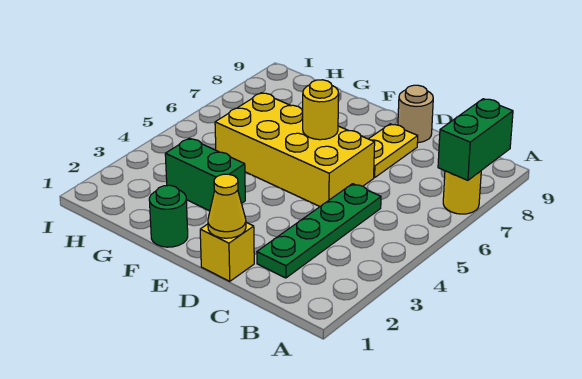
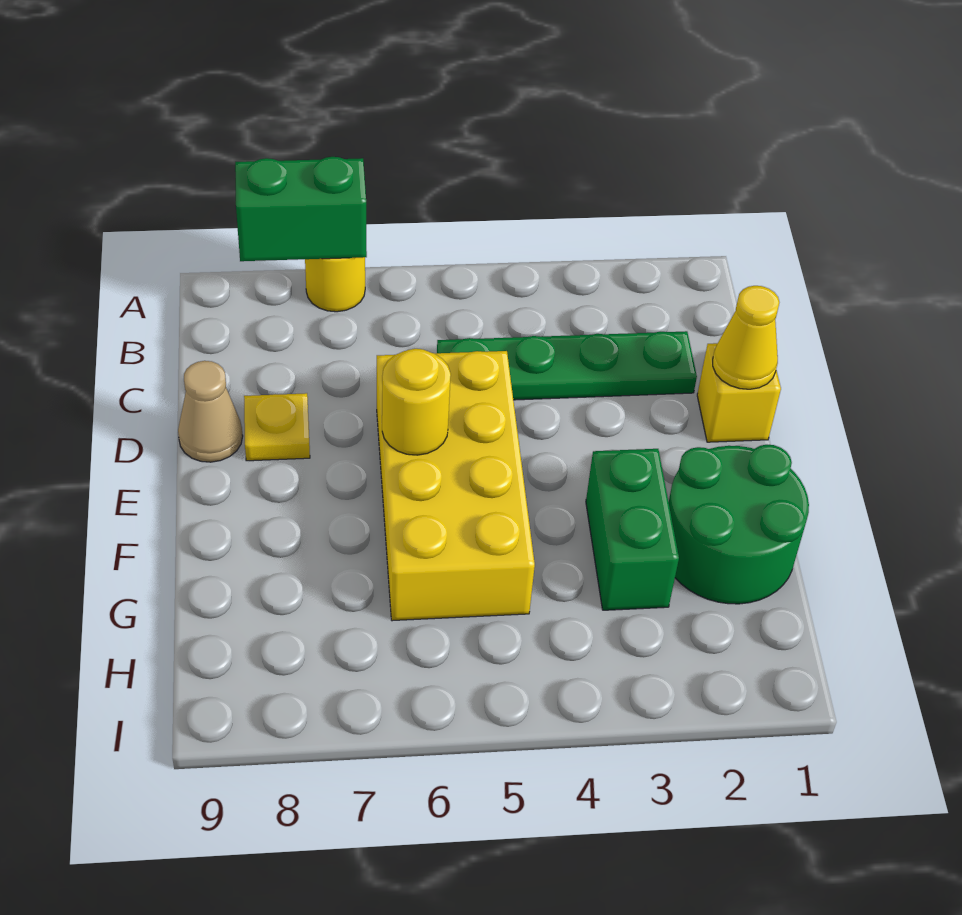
yellow 1x2 plate [369,124,418,178] -> yellow 1x1 plate [244,393,310,461]
tan 1x1 round brick [398,85,433,143] -> tan 1x1 cone [178,361,243,462]
green 1x1 round brick [149,185,188,247] -> green 2x2 round brick [669,445,809,604]

